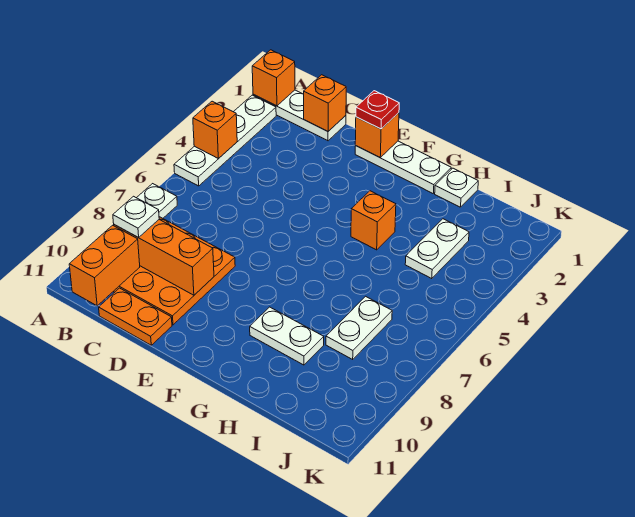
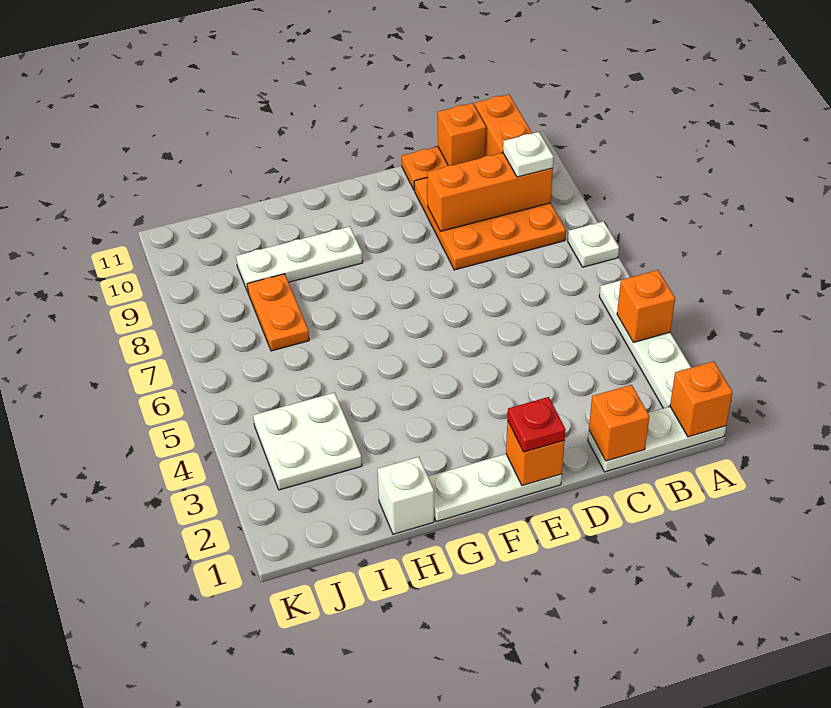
orange 1x1 brick [351,191,396,250] -> orange 1x1 brick moved to [438,103,486,165]
white 1x2 plate [250,307,324,365] -> white 1x3 plate [236,227,363,292]
white 1x1 plate [435,168,478,207] -> white 1x1 brick [378,457,434,534]
white 1x2 plate [405,219,469,278] -> white 2x2 plate [253,393,362,490]
white 1x2 plate [326,296,392,359] -> orange 1x2 plate [247,274,309,351]

